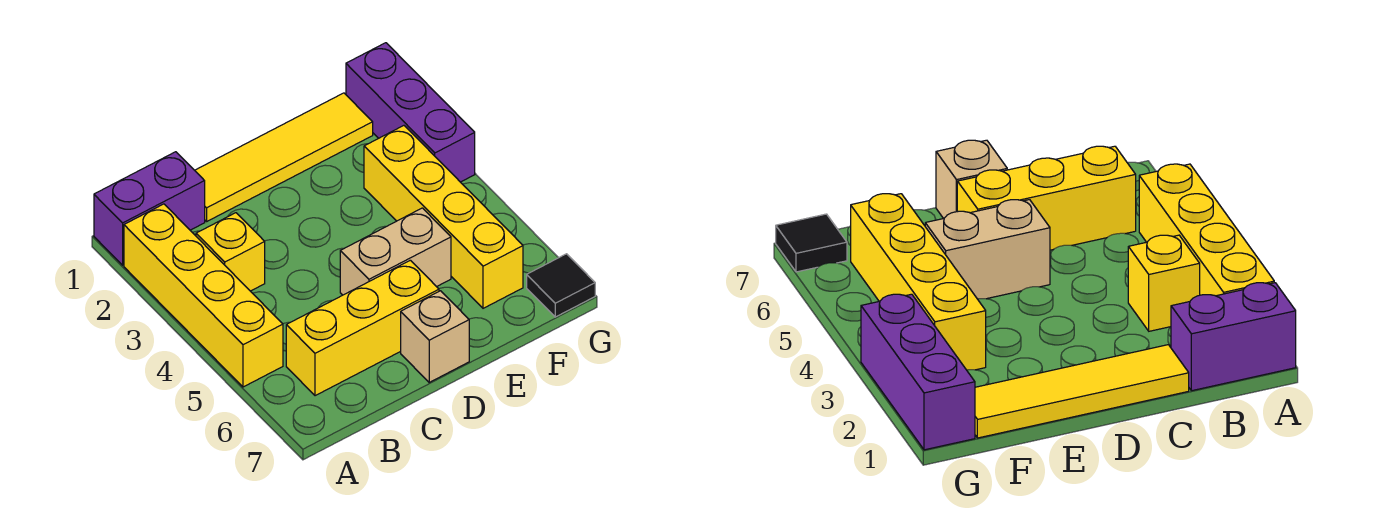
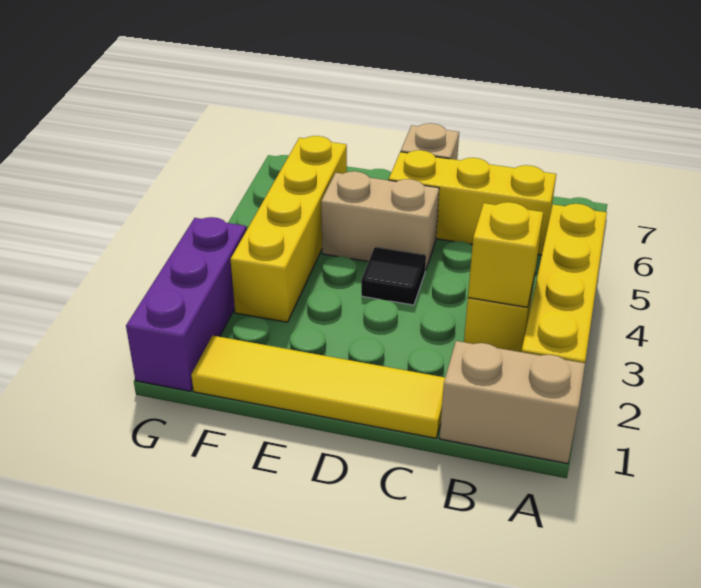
purple 1x2 brick [94,152,205,265] -> tan 1x2 brick [440,341,585,464]
none -> yellow 1x1 brick [468,202,543,307]
black 1x1 tile [527,254,595,317] -> black 1x1 tile moved to [361,247,426,305]

